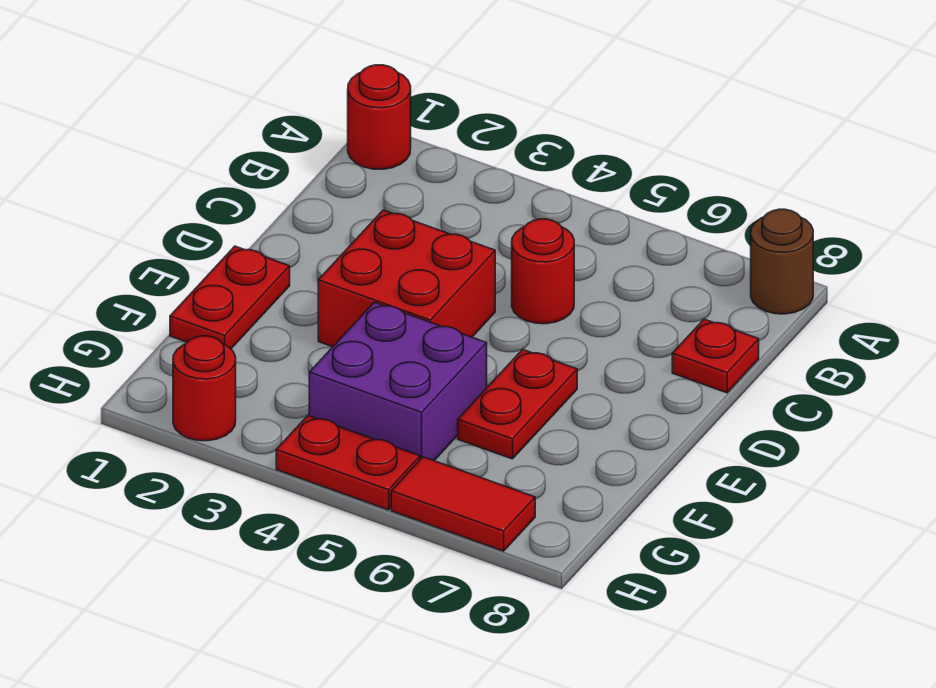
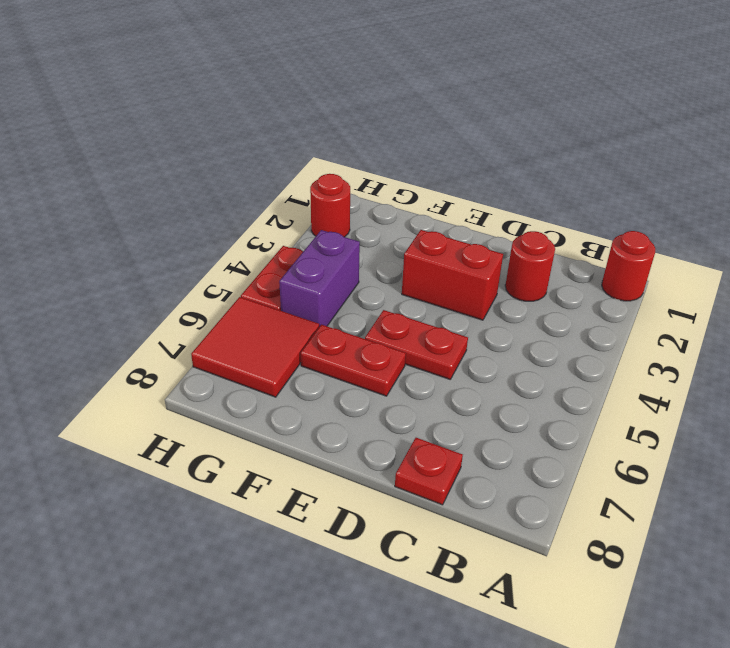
brown 1x1 round brick [751,209,813,314] -> none
red 1x1 round brick [512,219,574,324] -> red 1x1 round brick moved to [505,231,555,301]
red 2x2 brick [318,210,495,347] -> red 1x2 brick [402,230,503,320]
red 1x2 plate [170,246,290,349] -> red 1x2 plate moved to [365,310,468,379]
purple 2x2 brick [309,302,487,461] -> purple 1x2 brick [279,230,360,327]
red 1x2 tile [391,457,535,551] -> red 2x2 tile [191,297,319,397]

